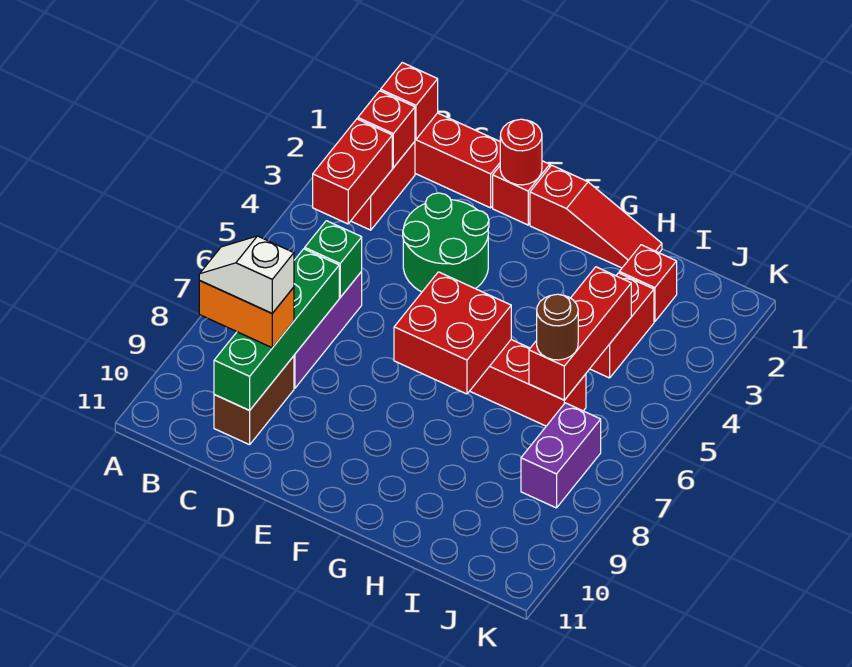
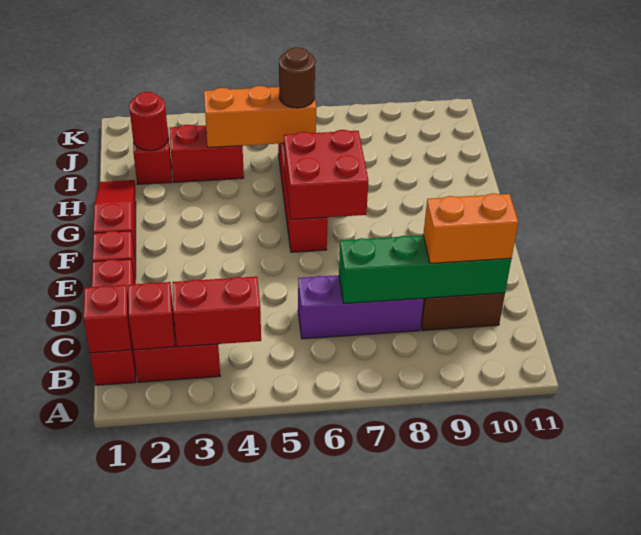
orange 1x2 brick [199,281,294,348] -> orange 1x2 brick turned to [423,193,518,263]
white 1x2 slope [199,236,294,313] -> none
green 1x1 brick [305,221,362,297] -> none
green 2x2 round brick [403,193,489,292] -> none
red 1x1 round brick [500,119,542,185] -> red 1x1 round brick moved to [129,92,168,151]
red 1x3 brick [529,267,631,400] -> orange 1x3 brick [204,86,316,147]
purple 1x2 brick [521,403,601,508] -> none

